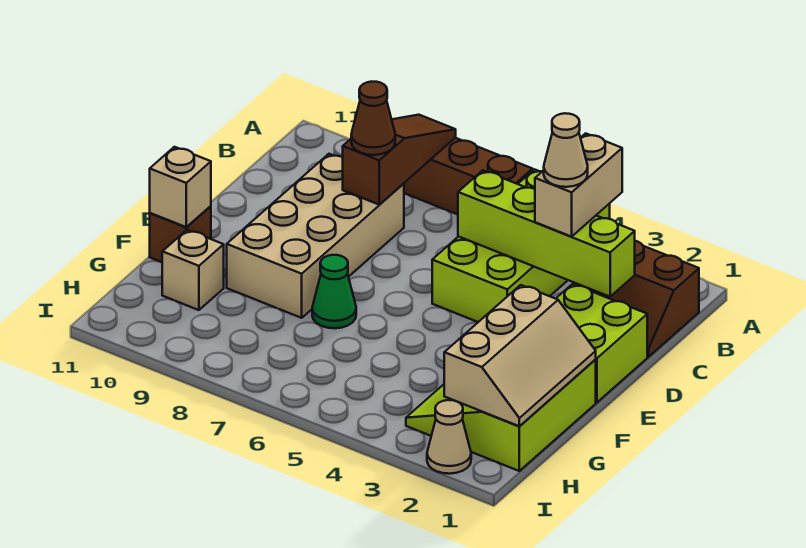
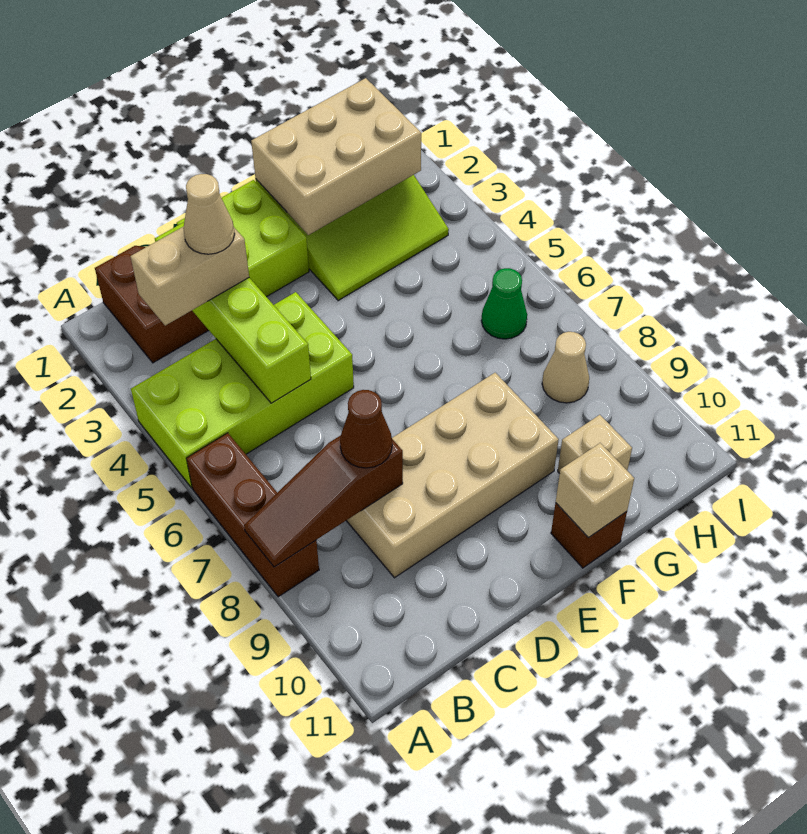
tan 2x3 slope [444,285,596,426] -> tan 2x3 brick [251,78,421,235]
green 1x1 cone [312,255,356,328] -> green 1x1 cone moved to [481,268,527,339]
tan 1x1 cone [427,400,471,474] -> tan 1x1 cone moved to [542,332,589,403]

